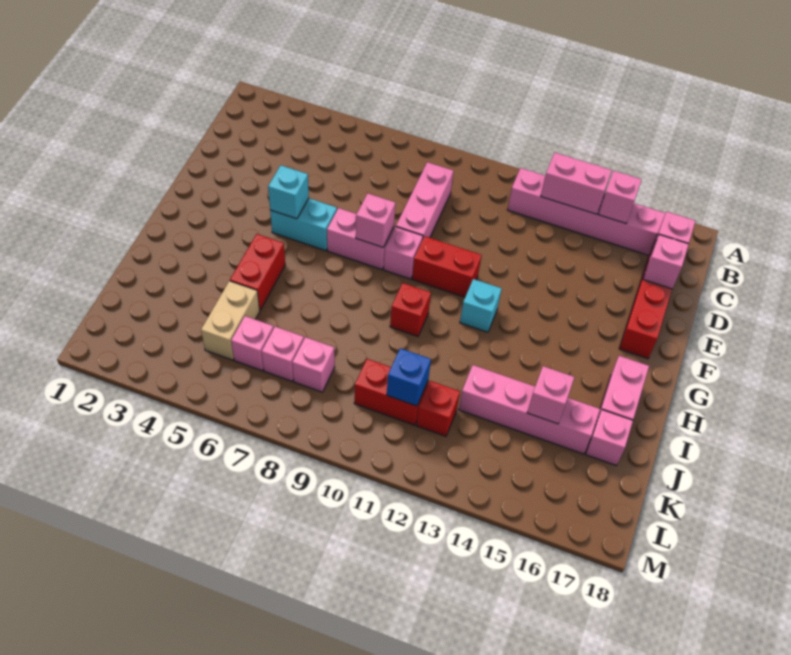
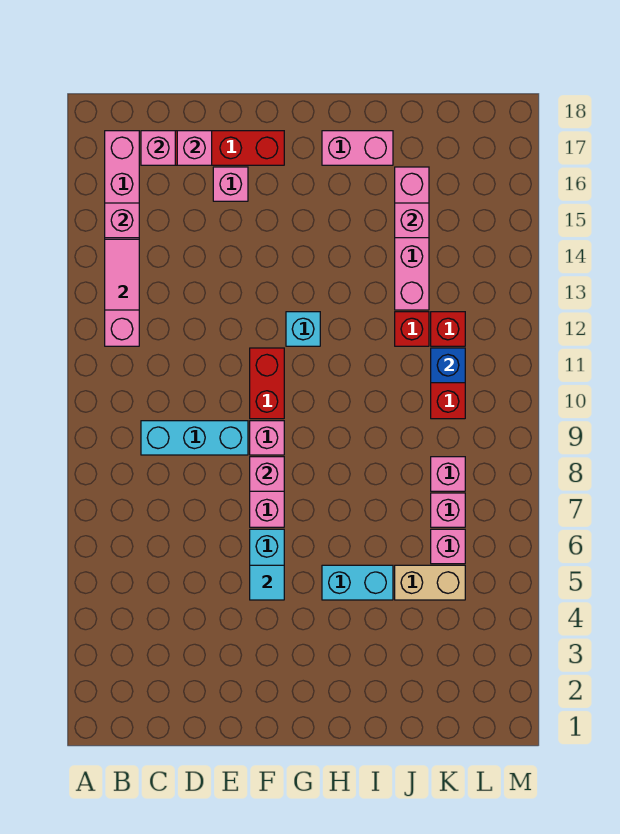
pink 1x2 brick [541,153,612,214] -> pink 1x2 tile [105,239,139,310]
pink 1x3 brick [396,162,453,238] -> cyan 1x3 brick [141,421,248,455]
cyan 1x1 brick [268,165,309,219] -> cyan 1x1 tile [250,565,284,600]
red 1x2 brick [230,234,285,310] -> cyan 1x2 brick [322,565,393,600]
red 1x1 brick [390,283,431,337] -> red 1x1 brick moved to [395,312,429,346]
pink 1x1 brick [586,410,633,465] -> pink 1x1 brick moved to [213,167,248,201]

